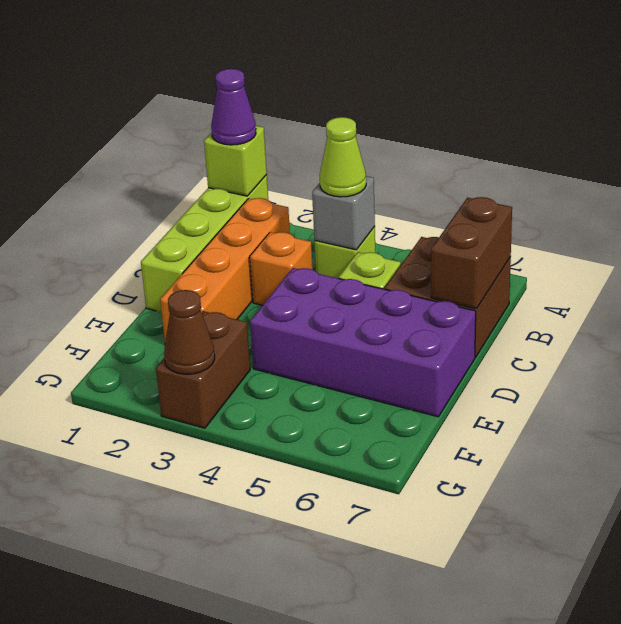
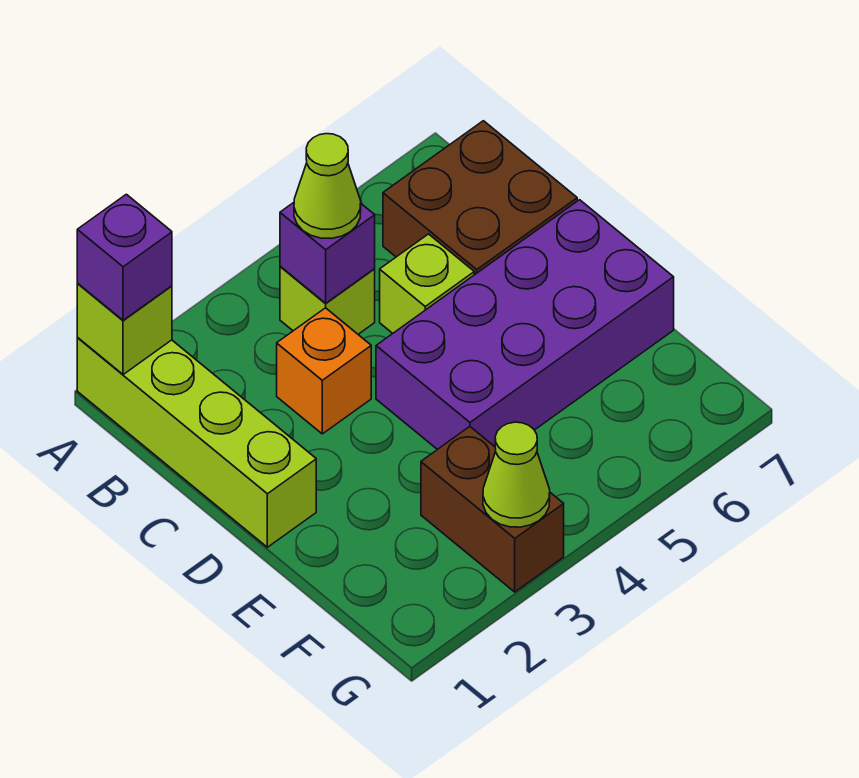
purple 1x1 cone [211,69,256,145] -> purple 1x1 brick [77,194,172,320]
orange 1x4 brick [160,198,290,342] -> none
grey 1x1 brick [312,176,375,250] -> purple 1x1 brick [280,203,375,303]
brown 1x2 brick [431,197,512,309] -> none
brown 1x1 cone [164,290,215,374] -> lime 1x1 cone [483,422,550,527]

